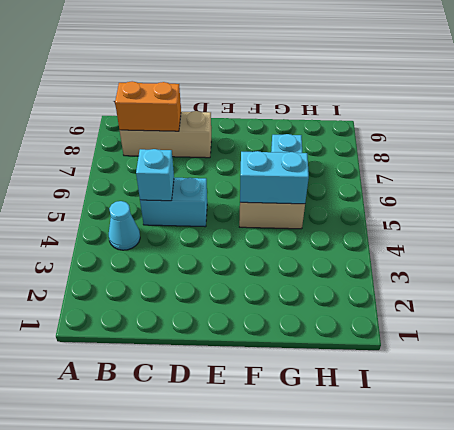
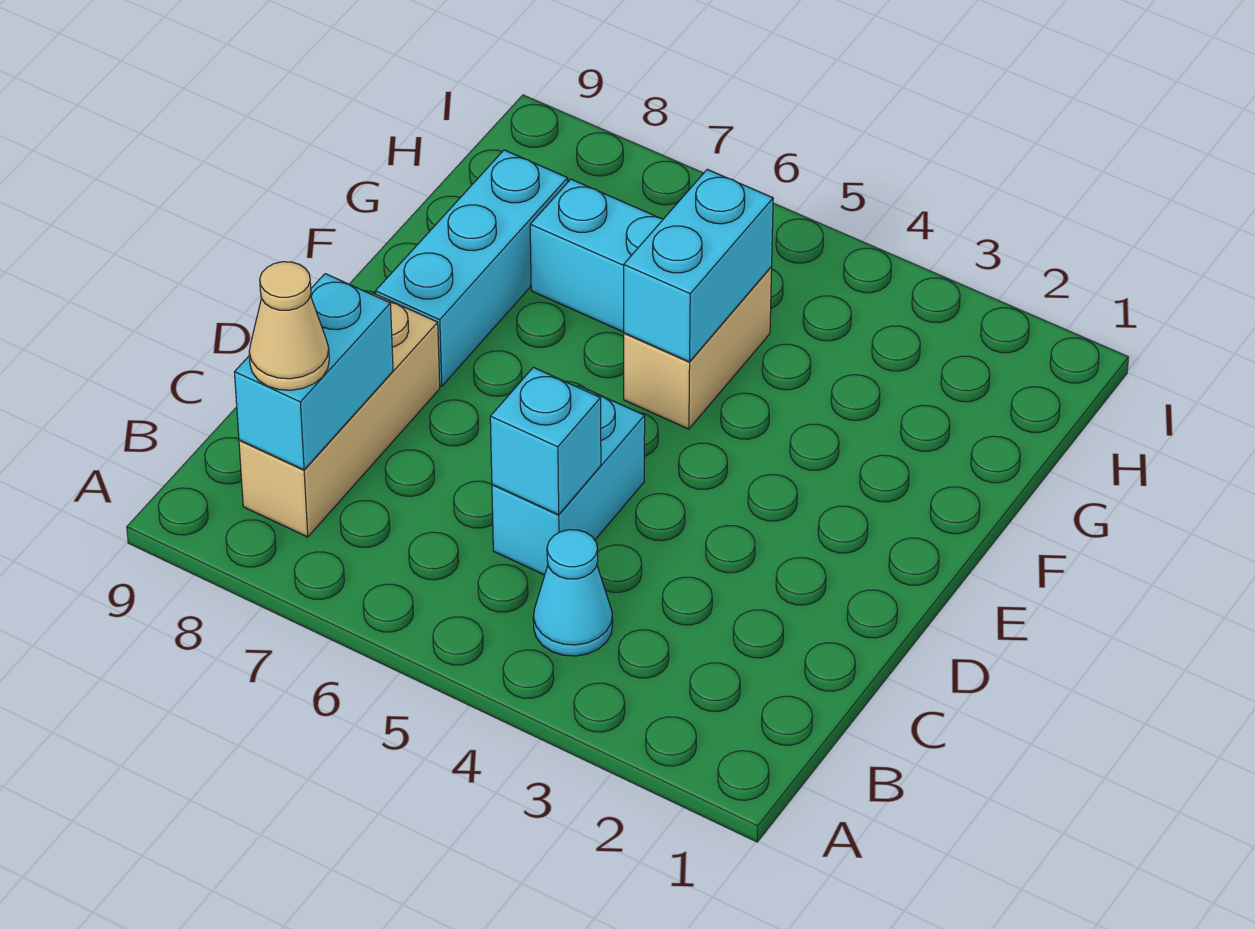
orange 1x2 brick [115,81,181,131] -> cyan 1x2 brick [235,274,393,470]
none -> tan 1x1 cone [249,262,329,390]
none -> cyan 1x3 brick [375,150,568,386]

